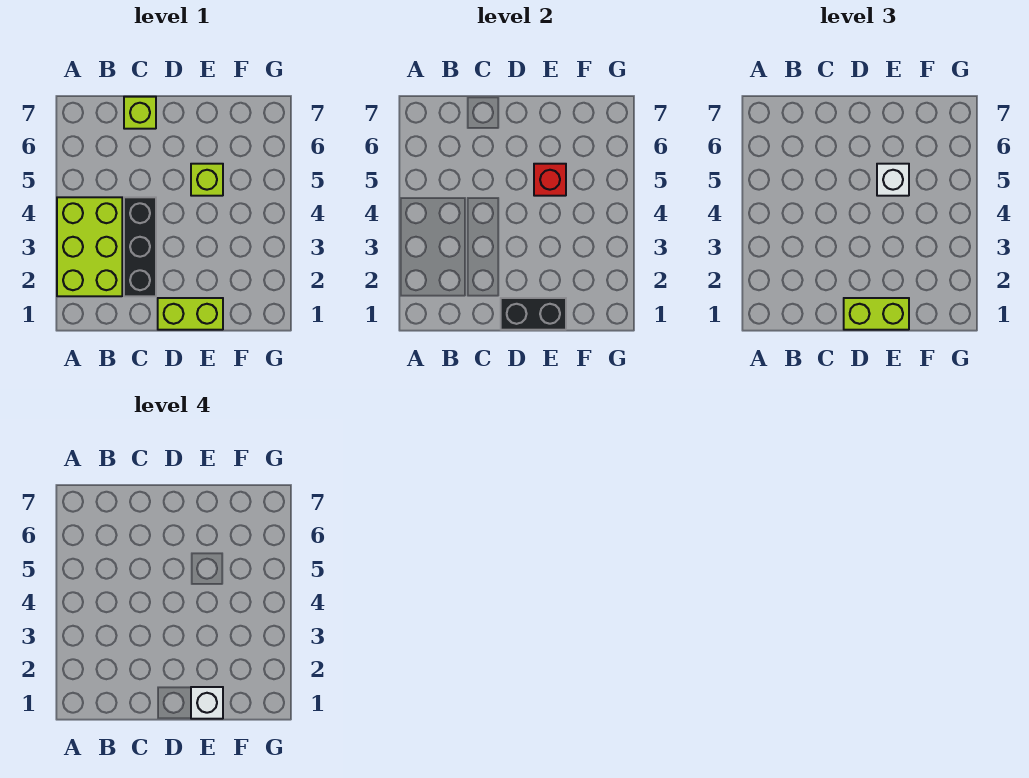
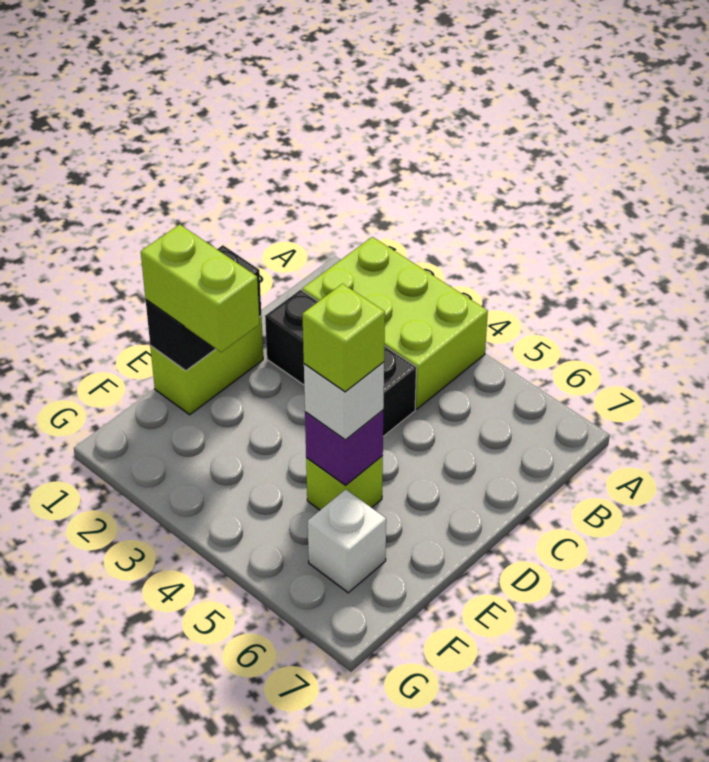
lime 1x1 brick [124,97,156,129] -> lime 1x1 brick moved to [303,284,385,392]
lime 1x2 brick [844,298,909,330] -> lime 1x2 brick turned to [141,224,259,352]
white 1x1 brick [191,687,223,719] -> white 1x1 brick moved to [308,489,386,593]
red 1x1 brick [534,164,566,196] -> purple 1x1 brick [305,410,383,485]

